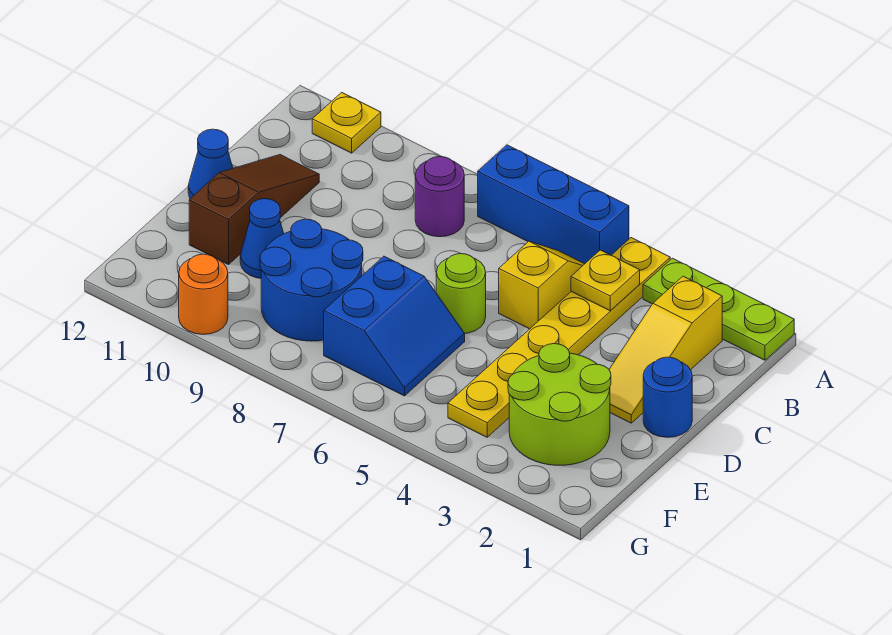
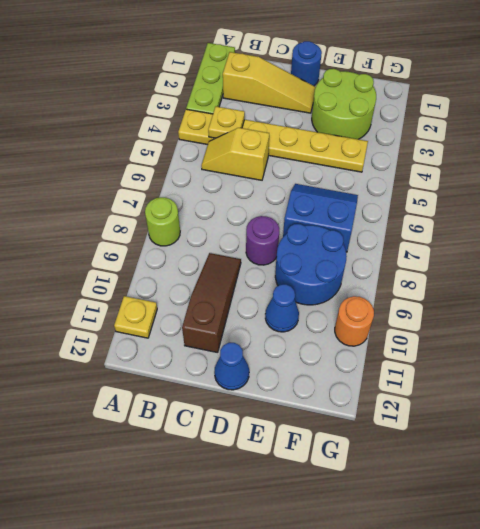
blue 1x3 brick [478,145,629,264] -> none
purple 1x1 round brick [415,157,464,237] -> purple 1x1 round brick moved to [246,216,279,265]
brown 1x3 slope [189,155,319,265] -> brown 1x3 slope turned to [182,253,241,353]
lime 1x1 round brick [436,254,486,333] -> lime 1x1 round brick moved to [145,197,180,246]

